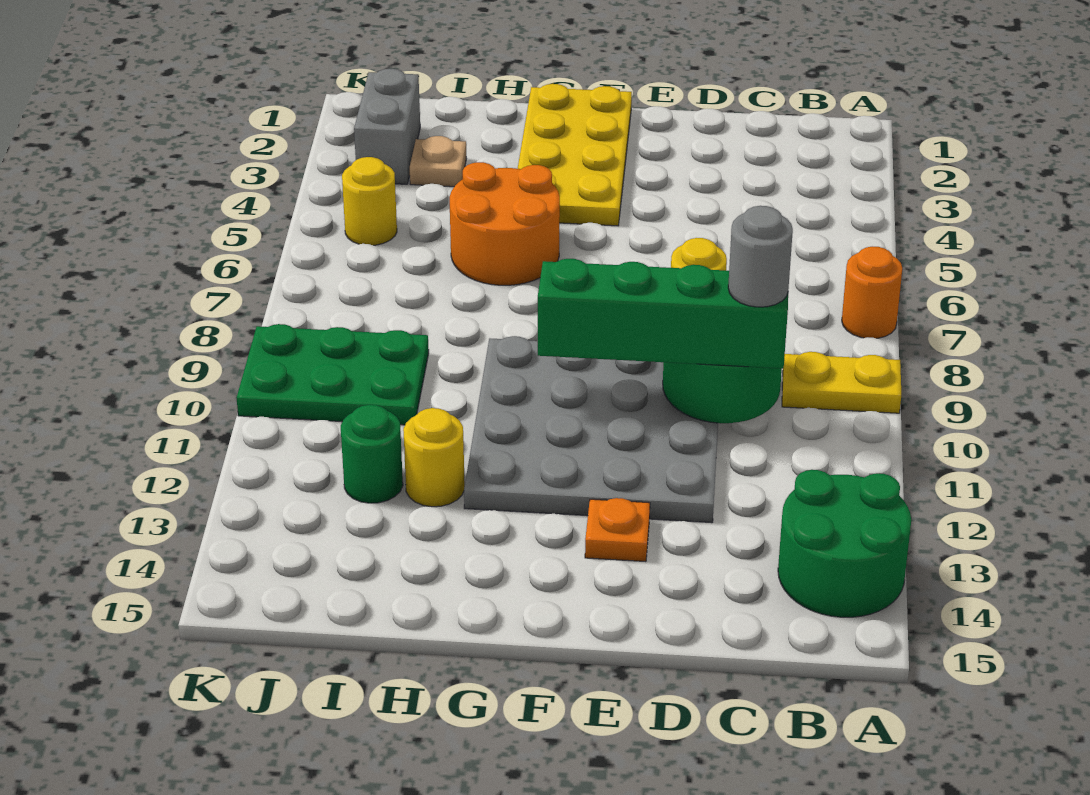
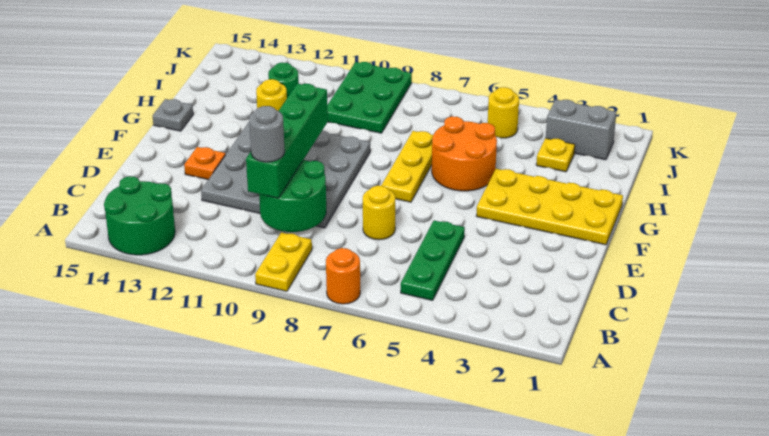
none -> green 1x3 plate [401,221,465,300]
none -> yellow 1x3 plate [381,131,433,202]
none -> grey 1x1 plate [153,99,193,131]
tan 1x1 plate [410,136,466,187] -> yellow 1x1 plate [536,138,575,172]

